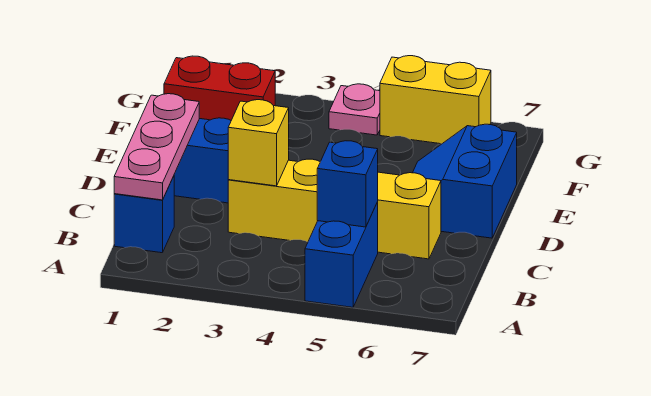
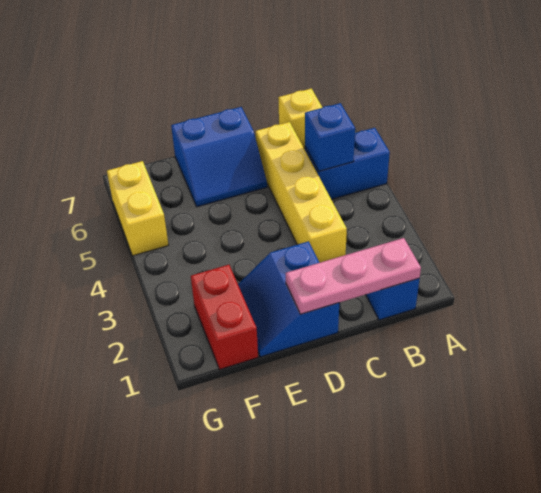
yellow 1x1 brick [228,100,289,186] -> yellow 1x1 brick moved to [278,88,322,148]
pink 1x1 plate [329,84,380,135] -> none

